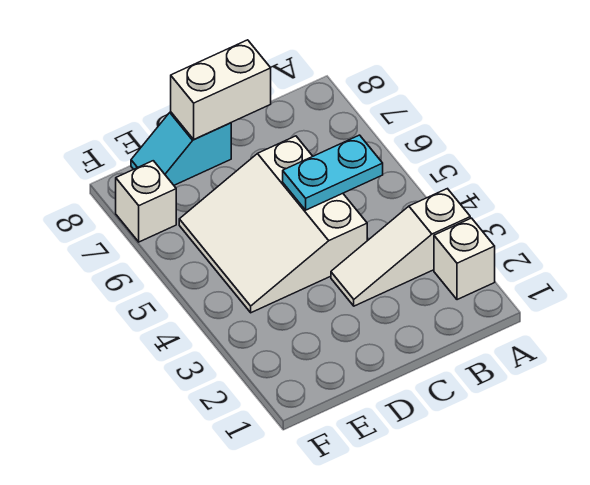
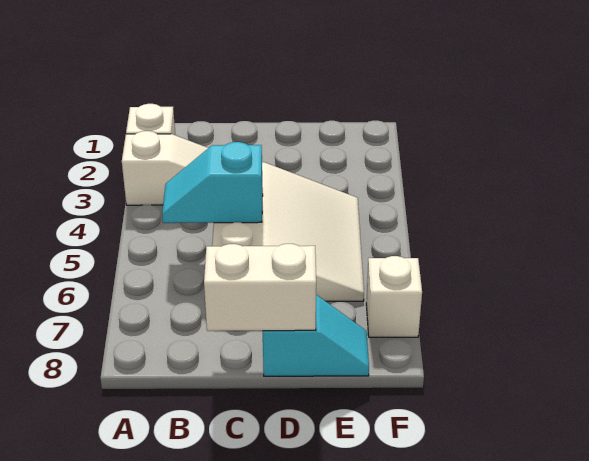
cyan 1x2 plate [283,135,383,210] -> cyan 1x2 slope [162,142,263,223]

